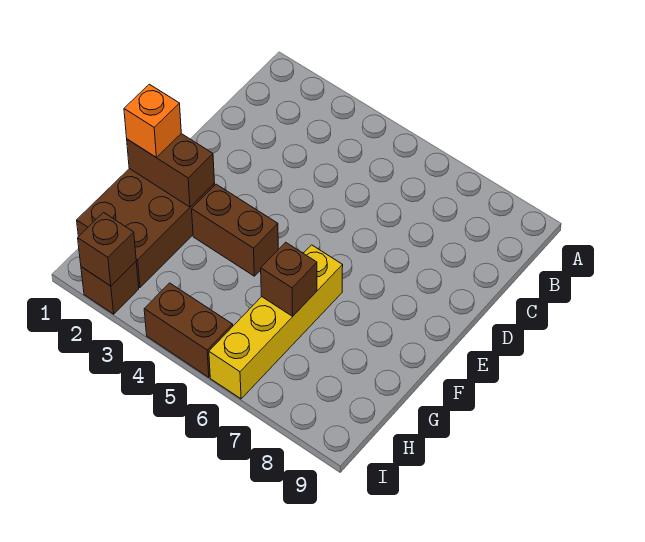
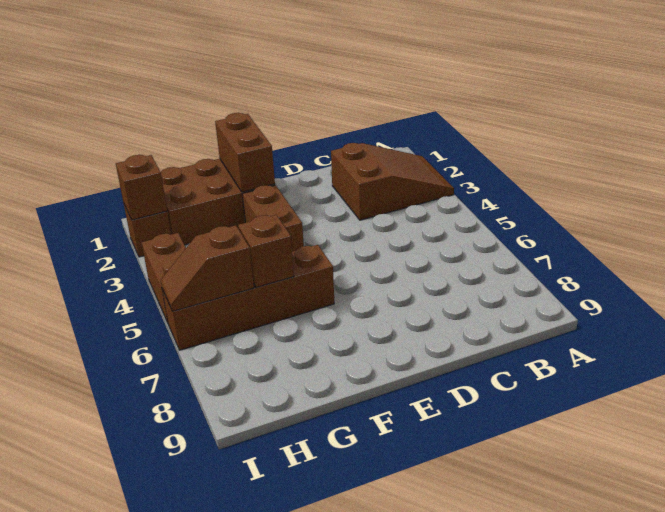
none -> brown 2x3 slope [331,143,454,220]
orange 1x1 brick [124,84,181,157] -> none
yellow 1x4 brick [209,245,343,399] -> brown 1x4 brick [162,245,334,350]
none -> brown 1x2 slope [161,225,254,311]

